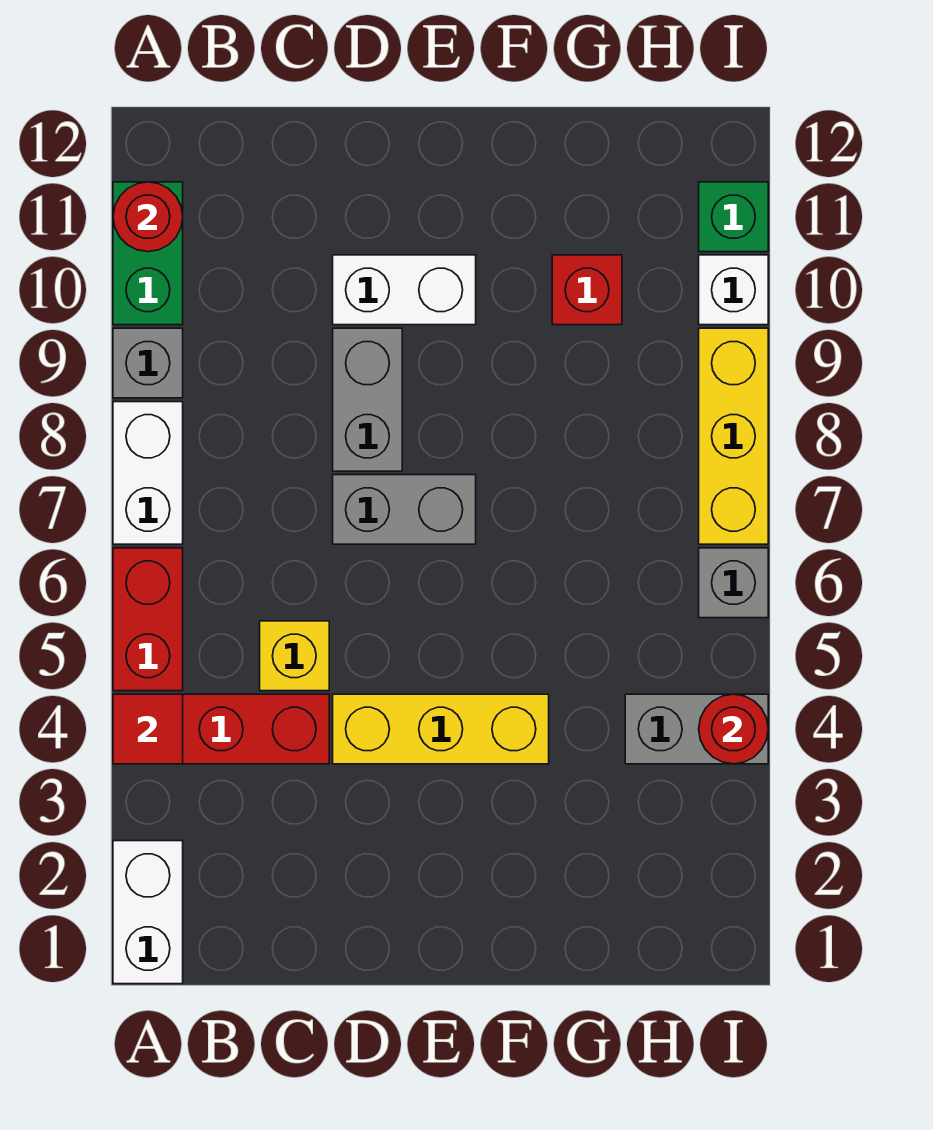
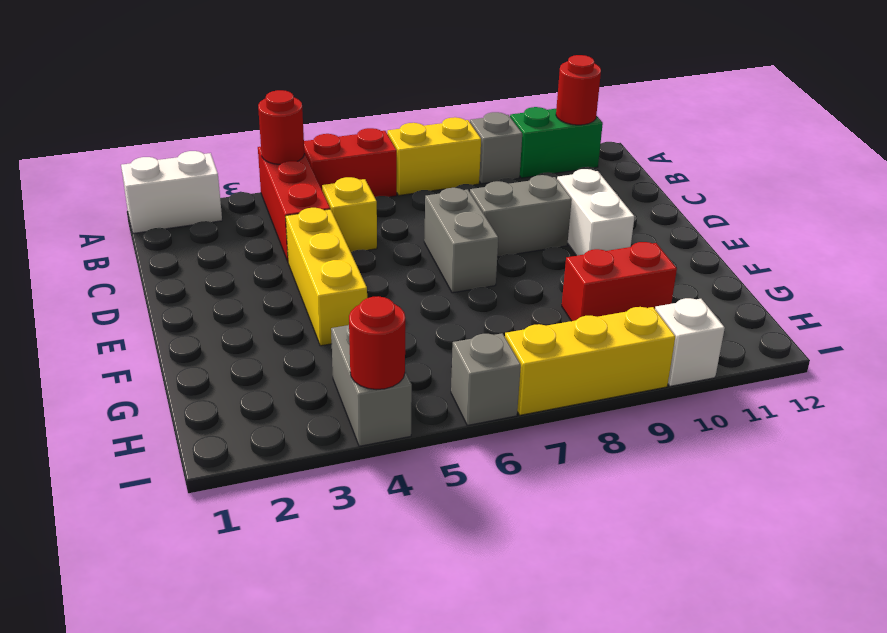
red 1x1 tile [113,694,183,764] -> red 1x1 round brick [258,90,304,164]
white 1x2 brick [113,402,183,544] -> yellow 1x2 brick [387,117,481,195]
red 1x1 brick [552,255,622,325] -> red 1x2 brick [562,242,677,321]
green 1x1 brick [699,182,768,252] -> none

